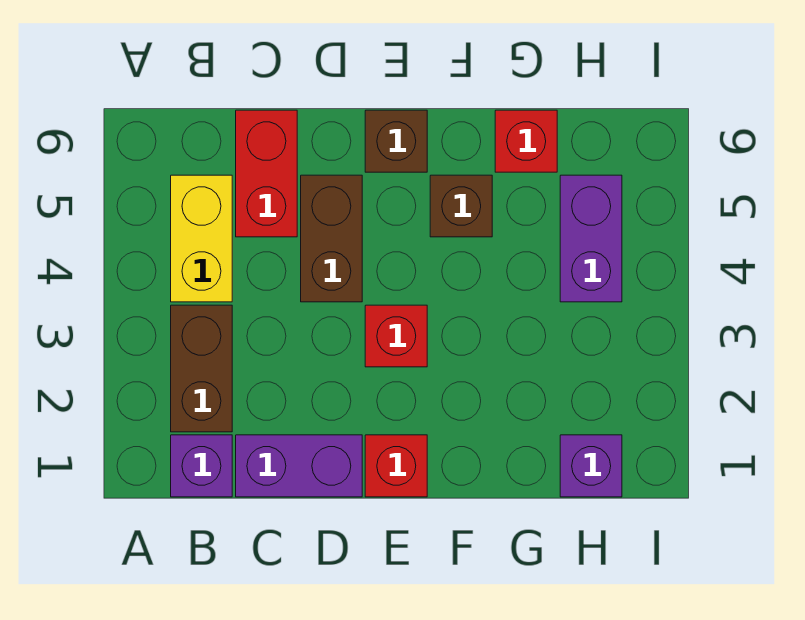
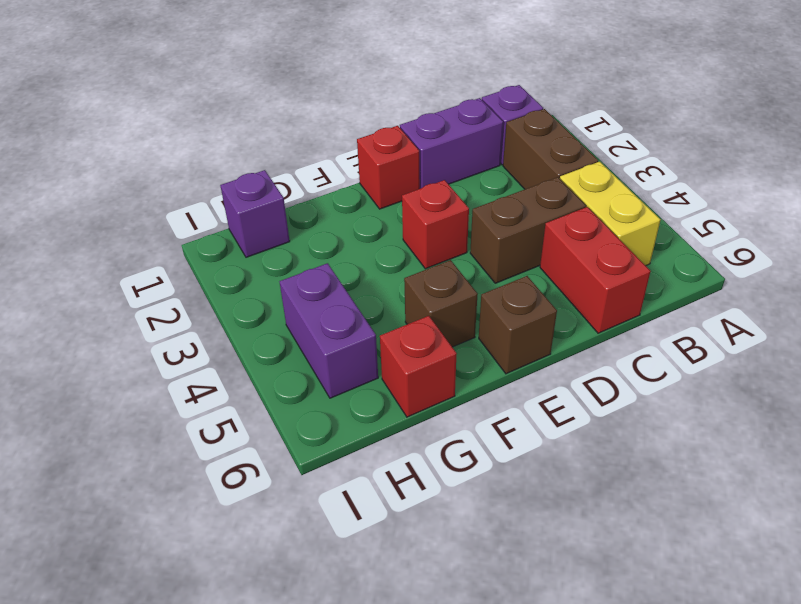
brown 1x2 brick [301,175,362,302] -> brown 1x2 brick turned to [470,177,586,283]

